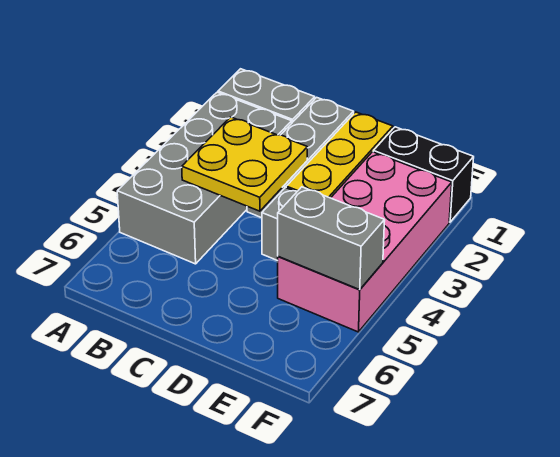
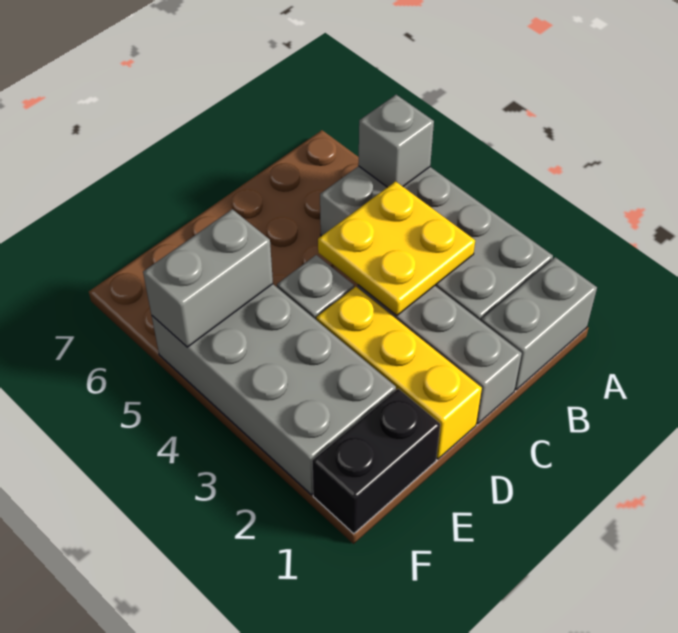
none -> grey 1x1 brick [358,95,434,187]
pink 2x4 brick [278,152,452,332] -> grey 2x4 brick [152,284,396,495]

